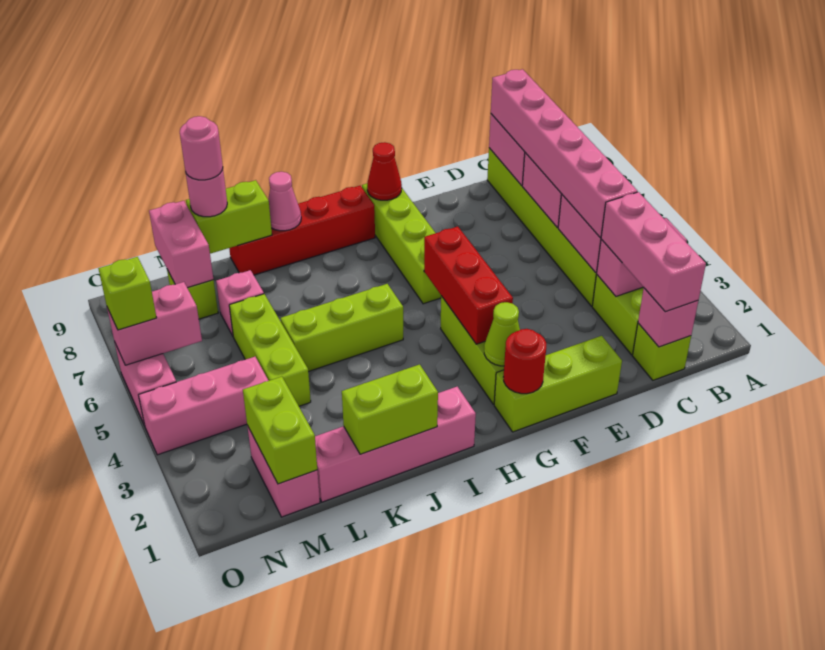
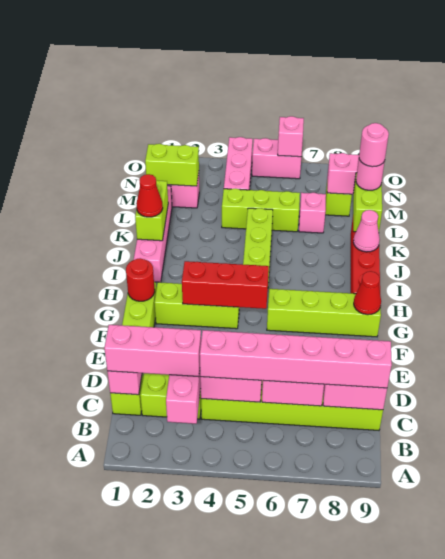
lime 1x1 cone [484,302,520,366] -> none
none -> red 1x1 cone [136,174,163,217]
pink 1x2 brick [107,282,202,365] -> pink 1x1 brick [278,116,304,157]
lime 1x1 brick [98,257,157,330] -> none

